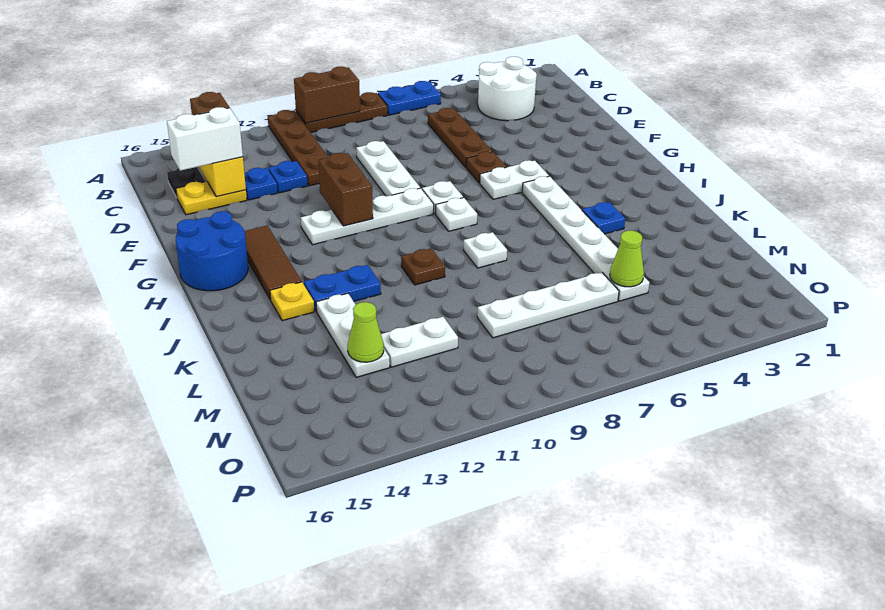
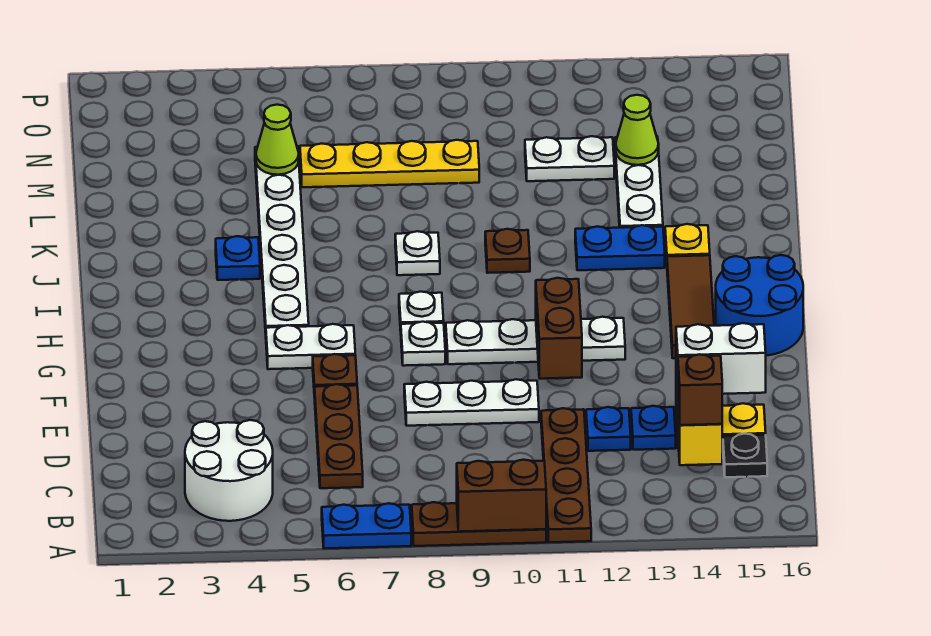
white 1x3 plate [356,141,420,196] -> white 1x3 plate turned to [404,379,539,426]
white 1x4 plate [477,272,619,338] -> yellow 1x4 plate [300,140,479,187]

